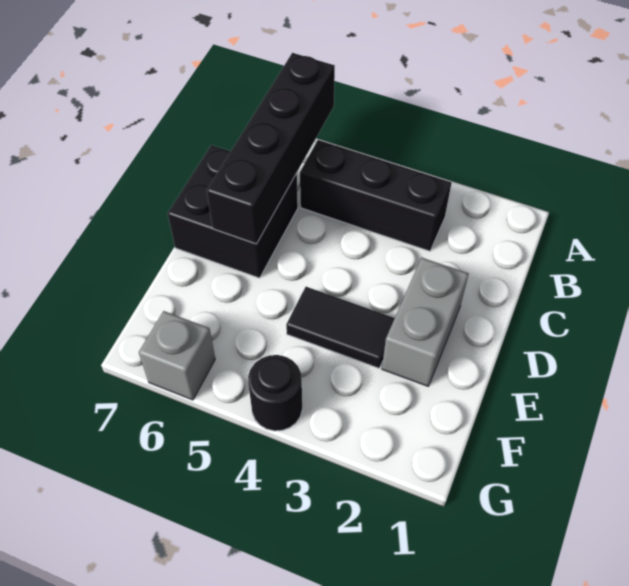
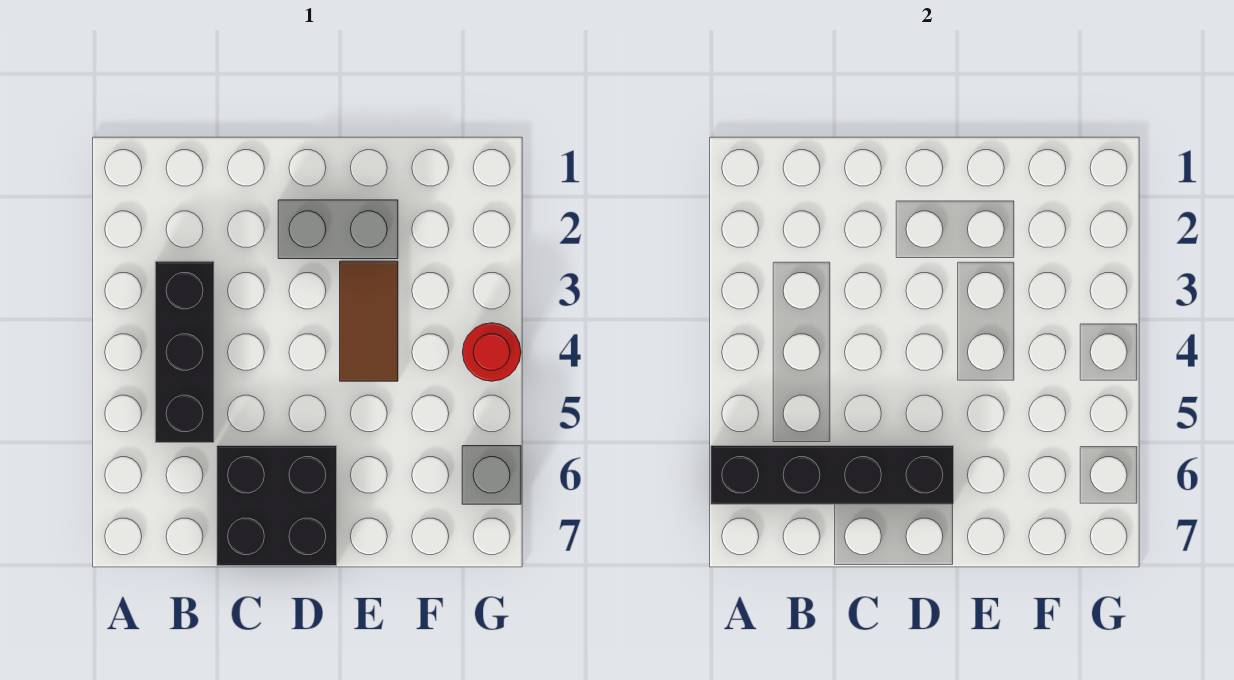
black 1x2 tile [286,287,395,368] -> brown 1x2 tile [340,261,398,381]
black 1x1 round brick [248,355,302,431] -> red 1x1 round brick [463,323,521,381]

